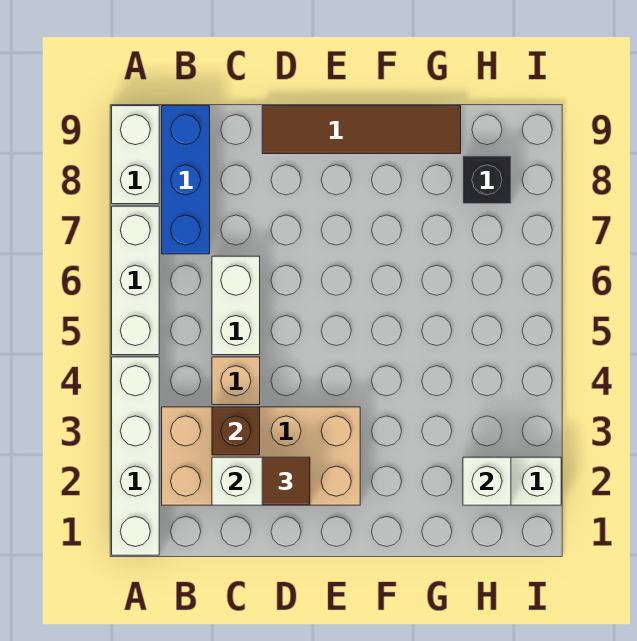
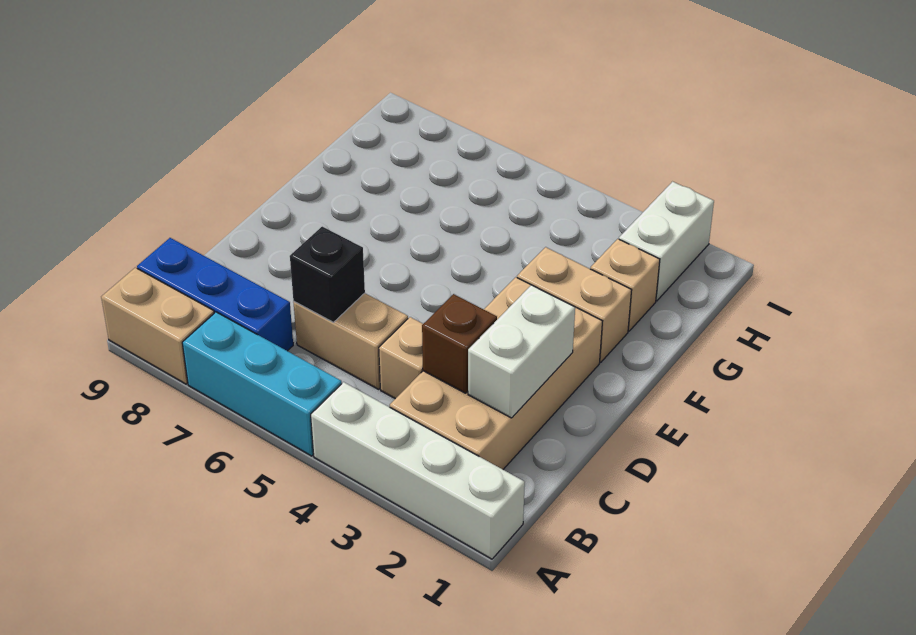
white 1x3 brick [112,206,159,355] -> cyan 1x3 brick [182,312,342,456]
white 1x2 brick [112,106,159,204] -> tan 1x2 brick [101,268,214,384]
white 1x2 brick [212,256,260,355] -> tan 1x2 brick [293,293,408,389]
brown 1x1 tile [262,457,310,505] -> none
brown 1x4 tile [262,106,461,154] -> none
none -> tan 1x2 brick [517,247,632,362]
none -> tan 1x1 brick [590,239,660,331]
white 1x1 brick [463,457,511,505] -> none
black 1x1 brick [463,156,511,204] -> black 1x1 brick moved to [290,227,365,322]

